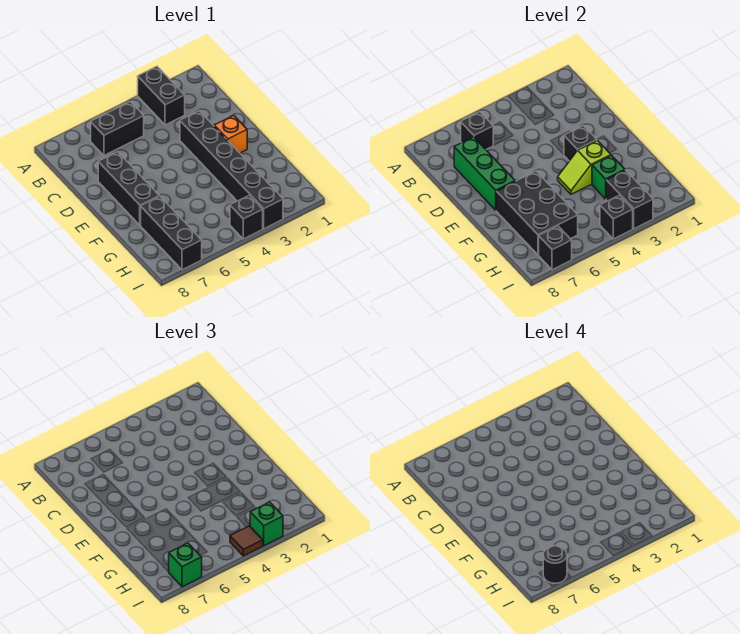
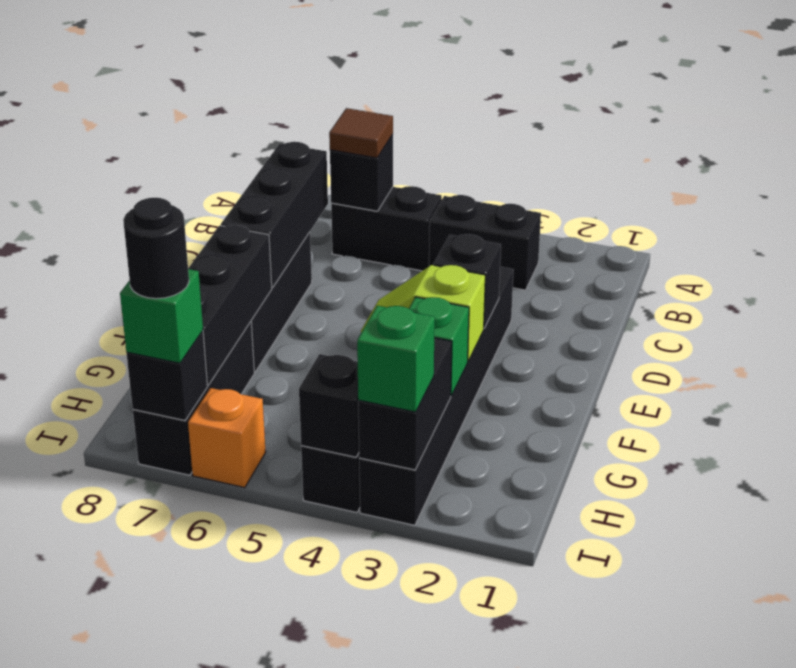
black 1x2 brick [138,66,185,125] -> black 1x2 brick turned to [429,195,541,290]
green 1x3 brick [454,137,515,210] -> black 1x3 brick [221,142,328,288]
orange 1x1 brick [214,115,247,153] -> orange 1x1 brick moved to [188,388,266,488]
black 2x3 brick [496,171,578,255] -> black 1x3 brick [188,225,272,385]
brown 1x1 tile [230,526,263,556] -> brown 1x1 tile moved to [329,108,393,158]

